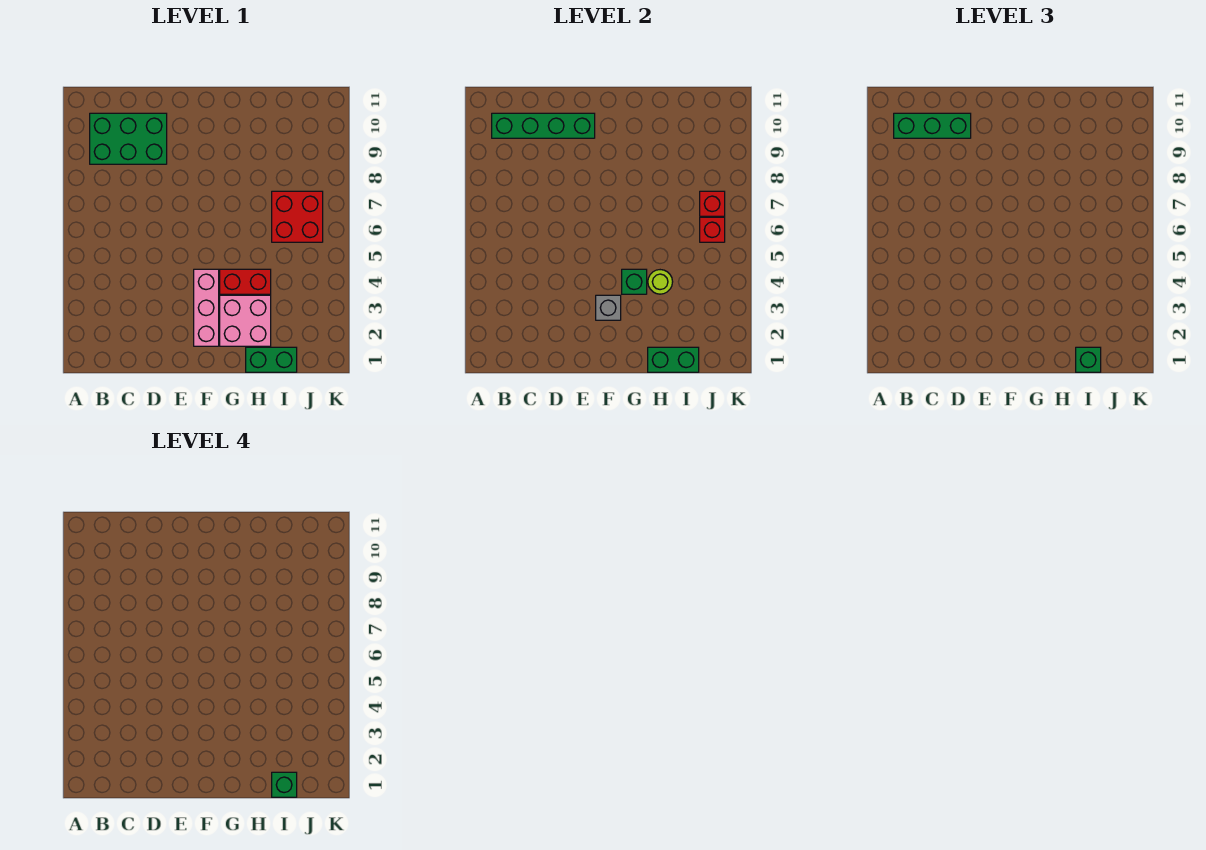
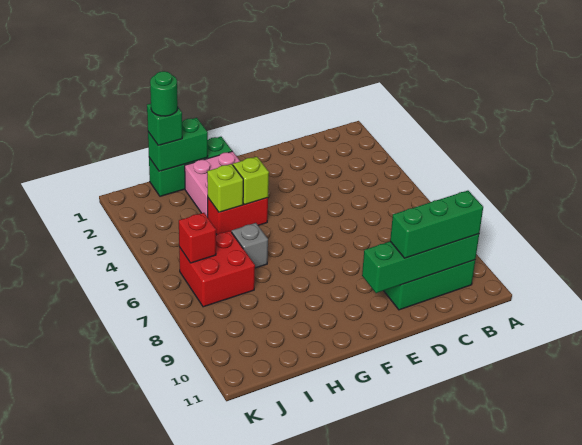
pink 1x3 brick [194,269,219,346] -> none
grey 1x1 brick [596,295,621,320] -> grey 1x1 brick moved to [232,223,268,268]
green 1x1 brick [622,269,647,294] -> lime 1x1 brick [233,157,269,205]
green 1x2 brick [246,347,297,372] -> green 1x3 brick [149,137,232,196]
lime 1x1 round brick [648,270,673,294] -> lime 1x1 brick [207,164,243,212]
green 1x1 brick [272,772,297,797] -> green 1x1 round brick [150,71,178,116]
red 1x1 brick [700,191,725,216] -> none

